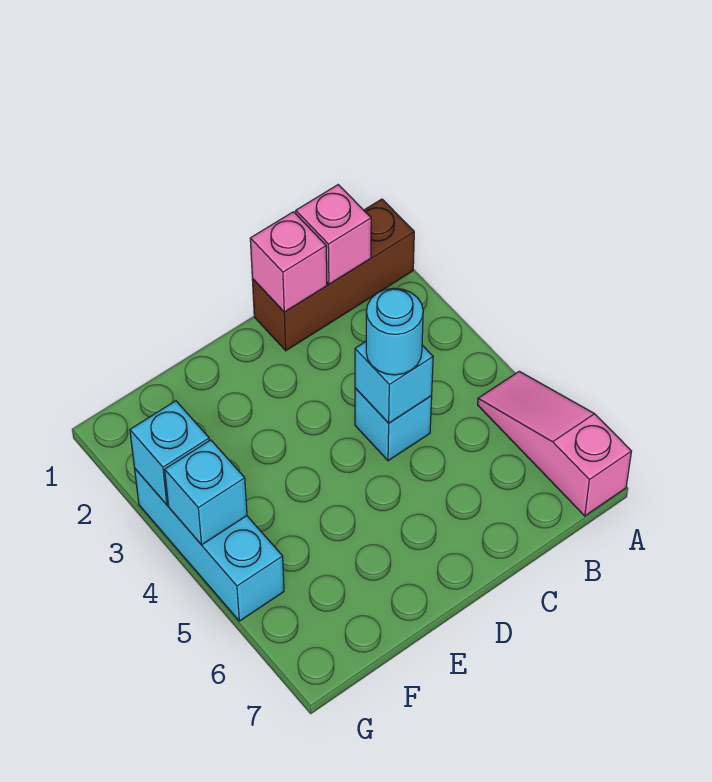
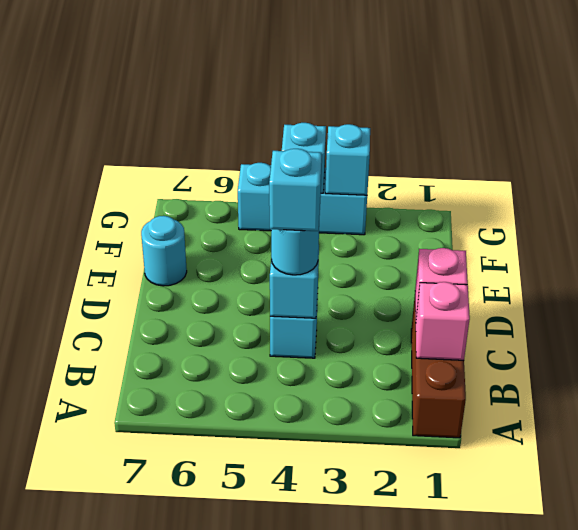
pink 1x3 slope [478,371,632,516] -> none
none -> cyan 1x1 brick [269,149,322,231]
none -> cyan 1x1 round brick [141,216,187,286]

